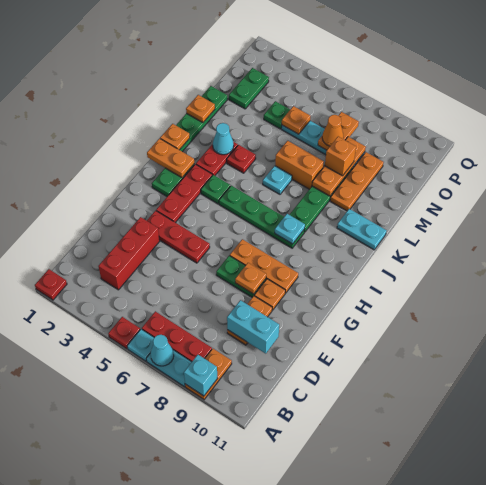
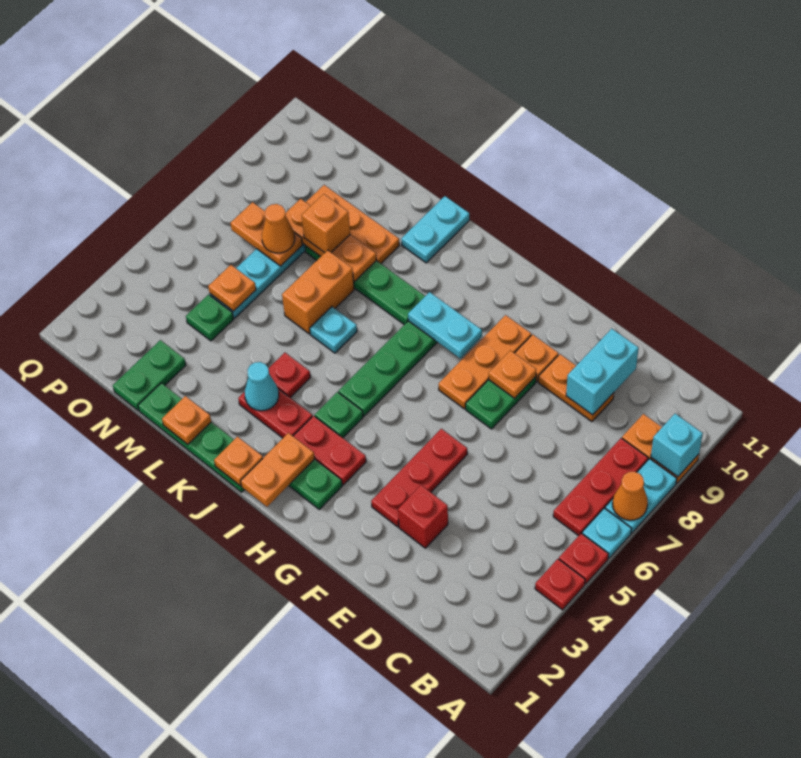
red 1x1 plate [35,269,67,300] -> red 1x1 plate moved to [535,559,585,610]
cyan 1x1 cone [151,335,174,366] -> orange 1x1 cone [612,472,648,520]
red 1x3 brick [98,217,160,290] -> red 1x1 brick [398,485,448,548]
red 1x3 plate [156,164,212,223] -> red 1x2 plate [293,416,366,485]
cyan 1x1 plate [275,214,305,244] -> cyan 1x2 plate [408,292,482,358]
green 1x2 plate [229,68,269,109] -> green 1x2 plate turned to [113,340,186,411]

